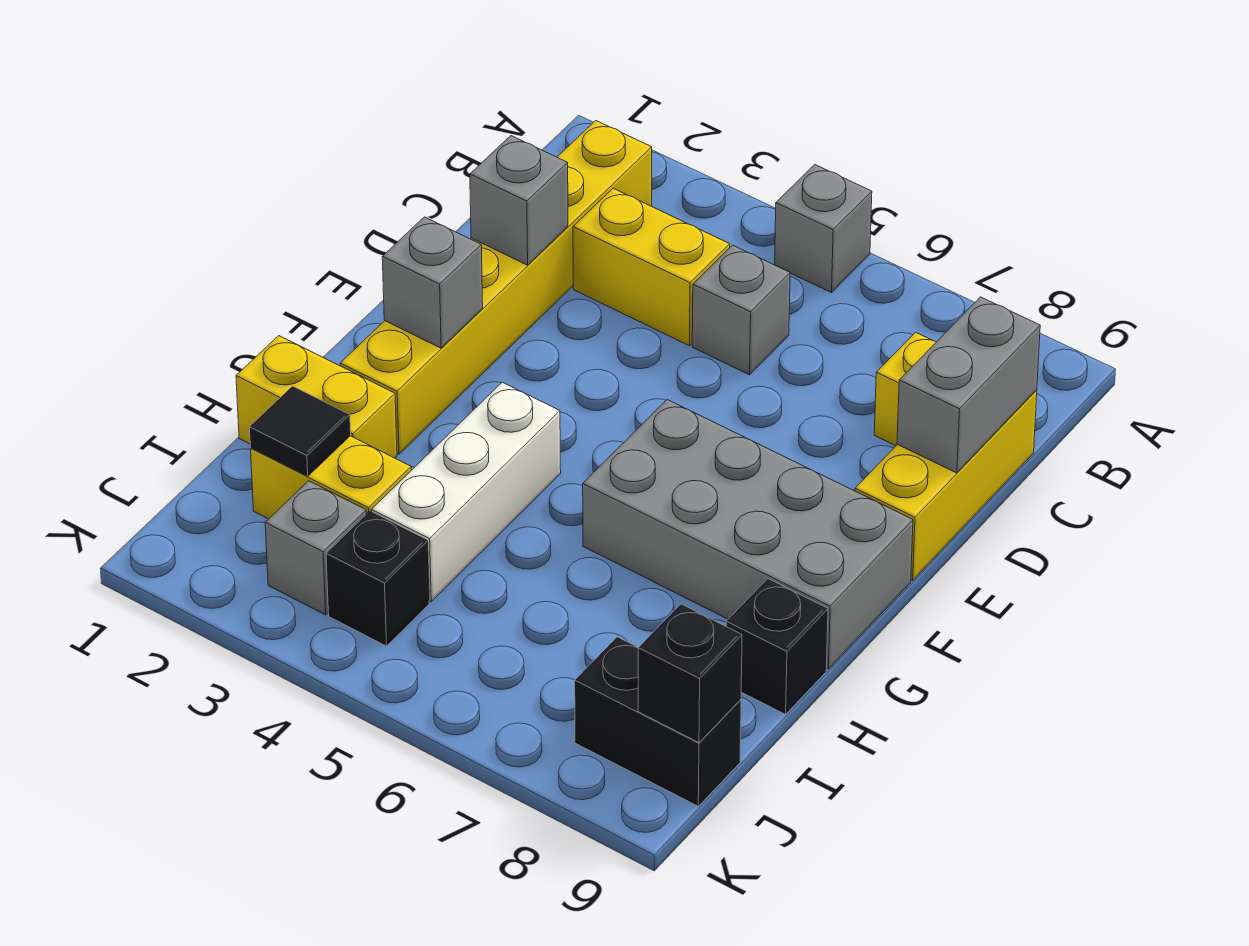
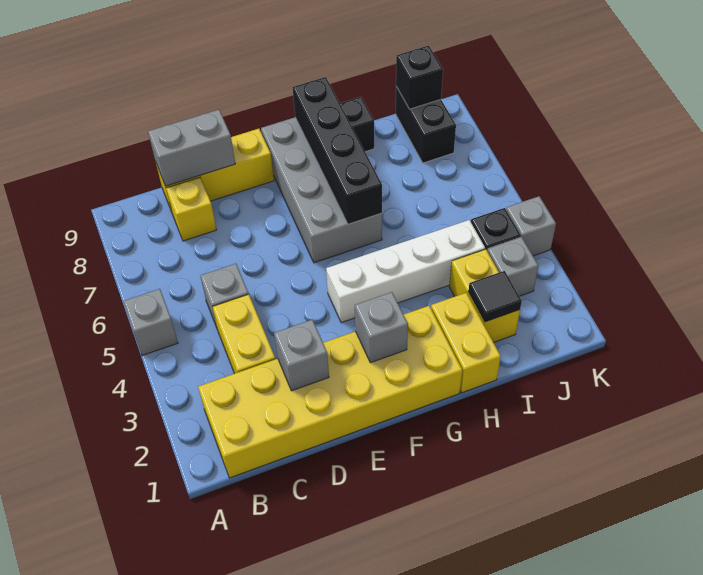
yellow 1x6 brick [340,121,652,454] -> yellow 2x6 brick [198,306,462,478]
white 1x3 brick [371,382,561,602] -> white 1x4 brick [326,220,485,323]
none -> black 1x4 brick [293,77,382,224]
none -> grey 1x1 brick [506,196,556,256]

